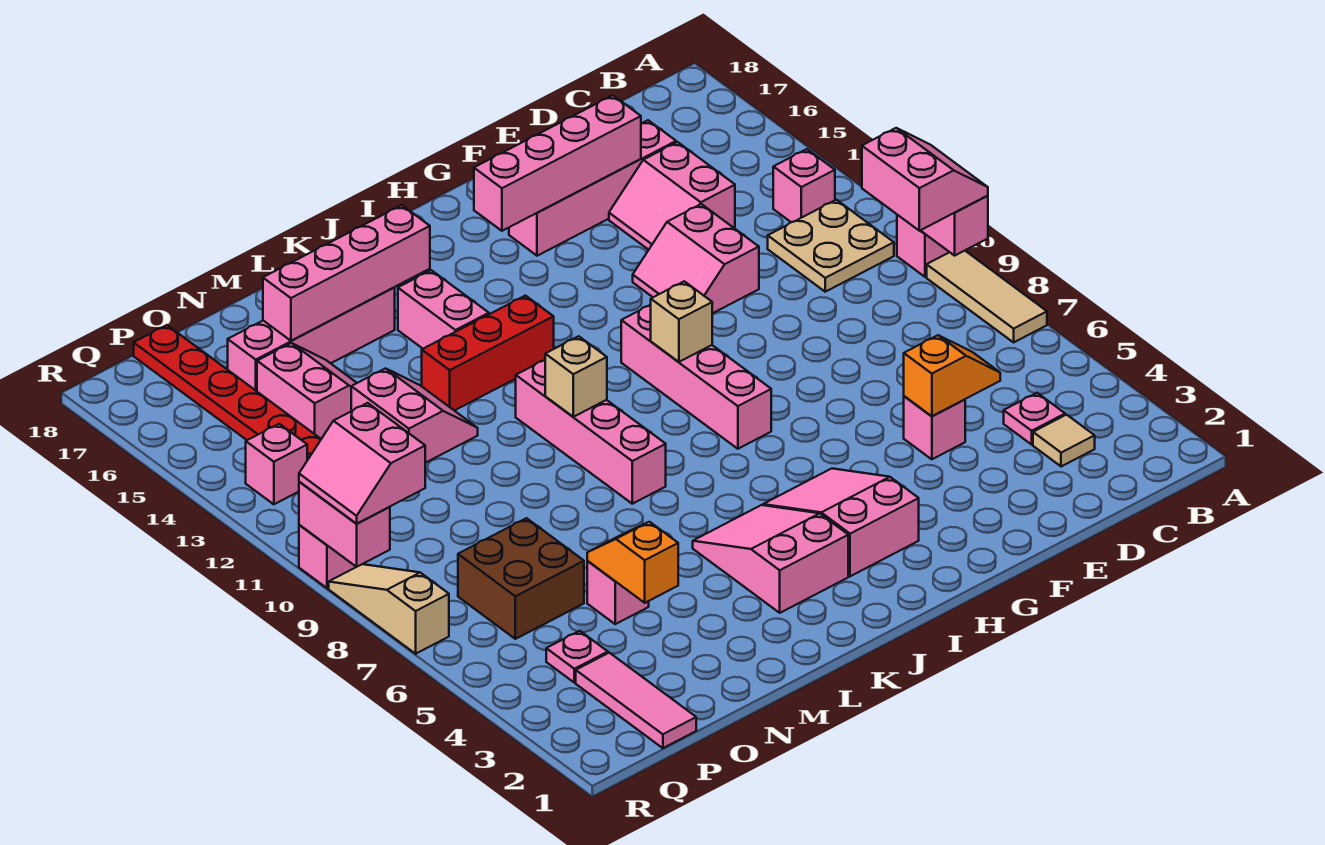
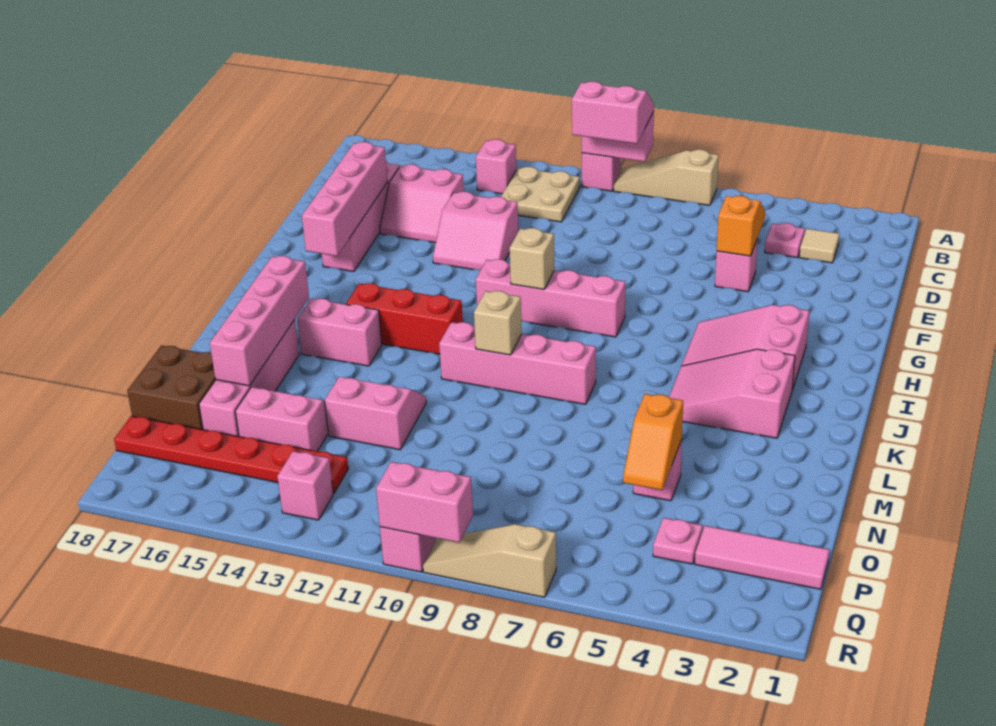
tan 1x3 tile [927,251,1047,342] -> tan 1x3 slope [614,150,719,205]
red 1x3 brick [422,296,554,411] -> red 1x3 brick turned to [346,283,463,354]
orange 1x2 slope [587,522,678,603] -> orange 1x2 slope turned to [623,394,683,490]
brown 2x2 brick [458,518,584,639] -> brown 2x2 brick moved to [127,346,215,430]
pink 2x2 slope [299,403,425,524] -> none

